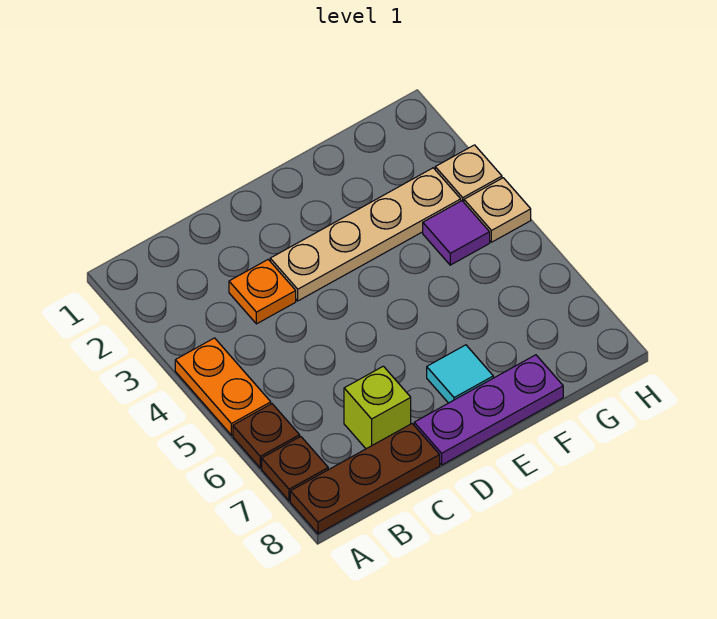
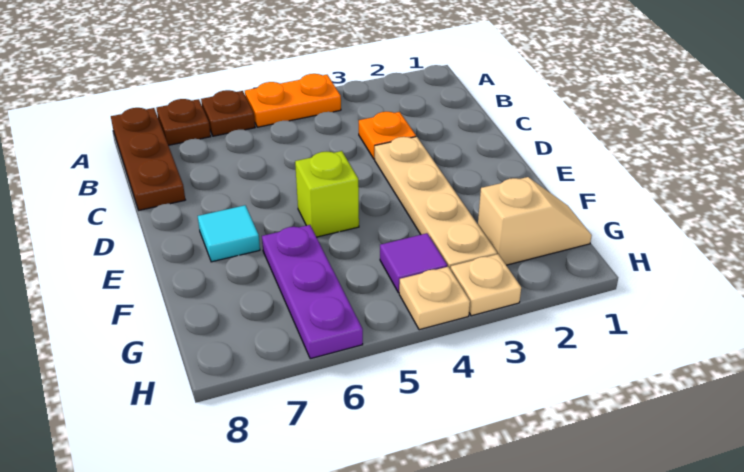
lime 1x1 brick [344,366,411,449] -> lime 1x1 brick moved to [295,151,359,237]
purple 1x3 plate [414,355,563,465] -> purple 1x3 plate moved to [262,225,363,359]
none -> tan 1x2 slope [478,177,592,265]

